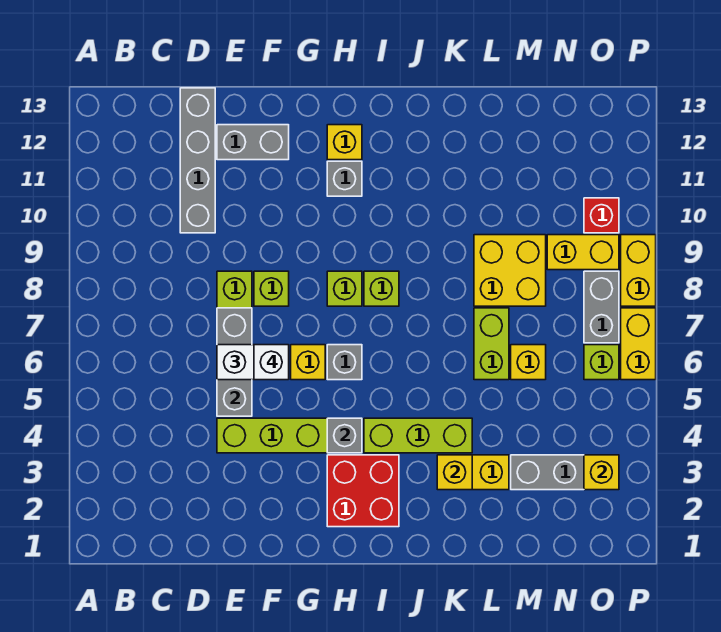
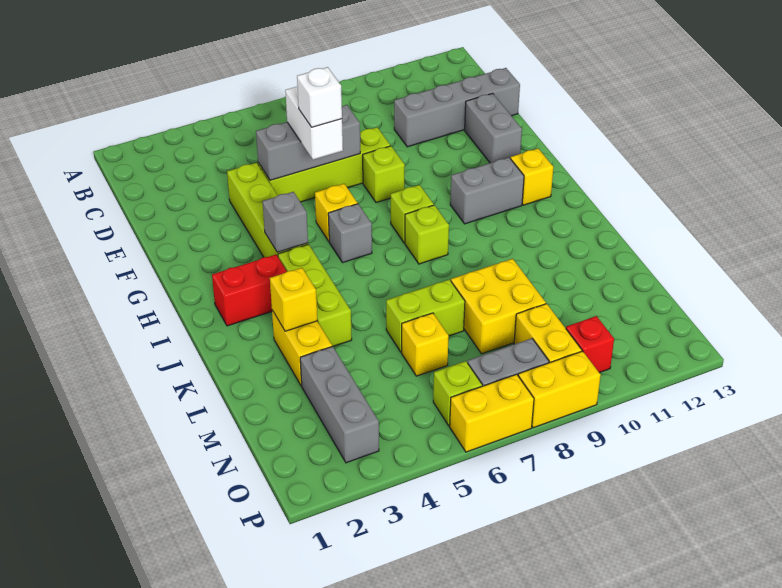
red 2x2 brick [327,455,399,527] -> red 1x2 brick [212,255,287,326]
grey 1x1 brick [327,161,362,196] -> grey 1x2 brick [450,158,524,224]
yellow 1x1 brick [584,455,619,490] -> none

